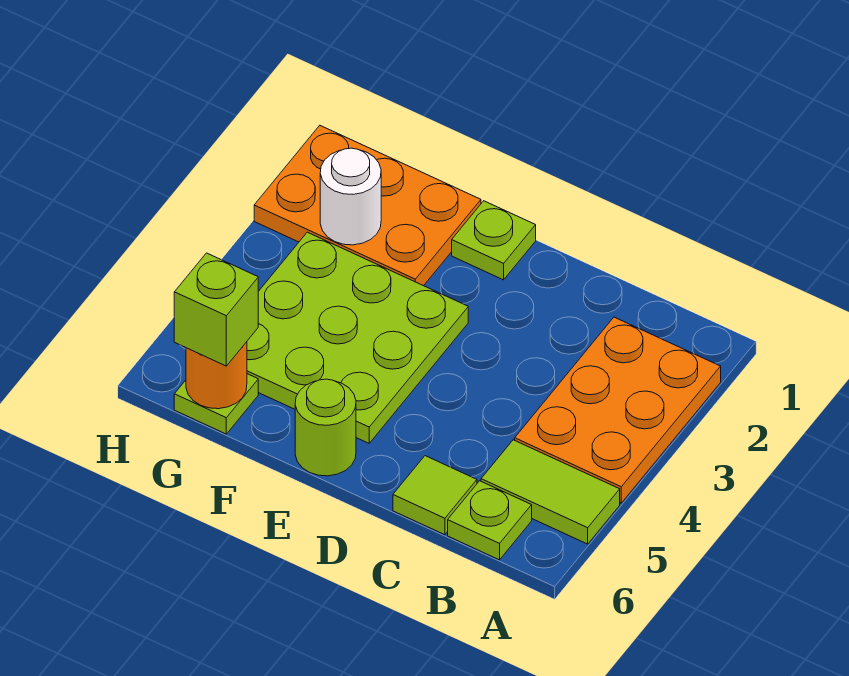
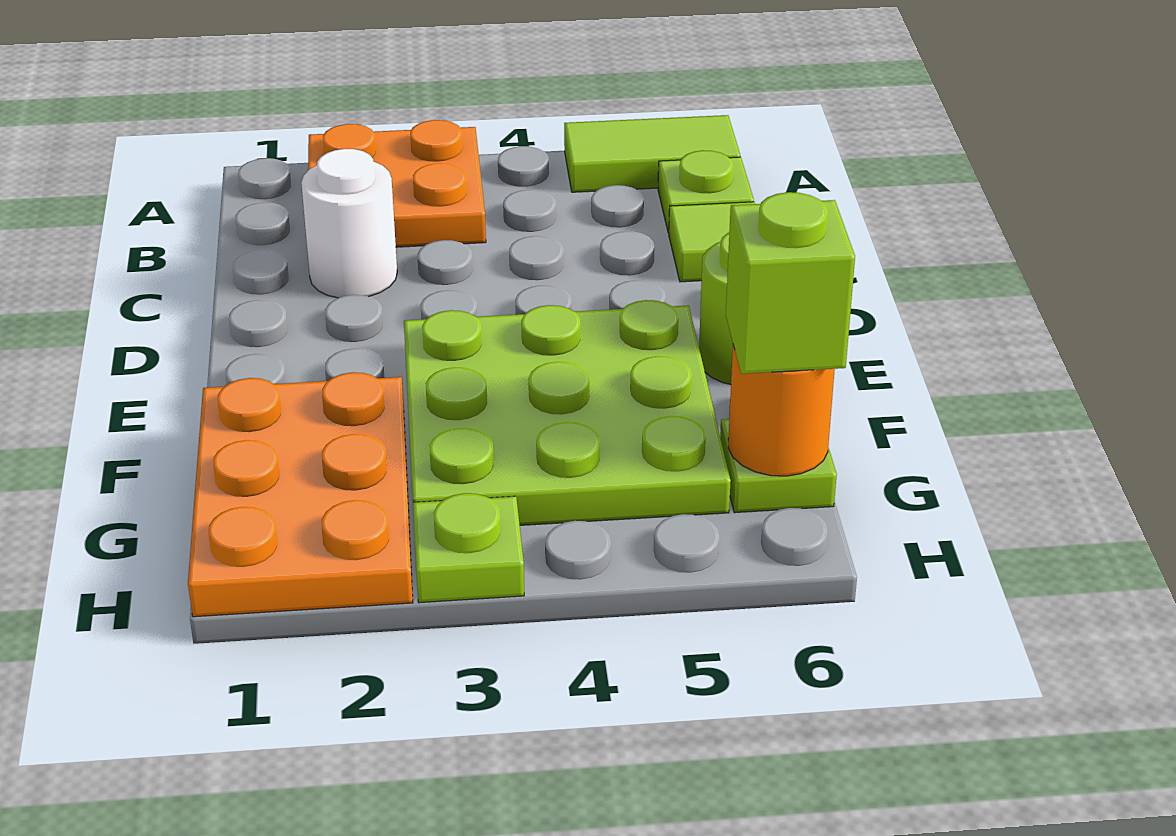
orange 2x3 plate [515,317,721,503] -> orange 2x2 plate [308,120,486,247]
lime 1x2 tile [481,440,620,544] -> lime 1x2 tile turned to [564,115,740,192]
lime 1x1 plate [452,201,536,280] -> lime 1x1 plate moved to [413,493,524,603]
white 1x1 round brick [320,148,381,245] -> white 1x1 round brick moved to [301,149,397,298]

